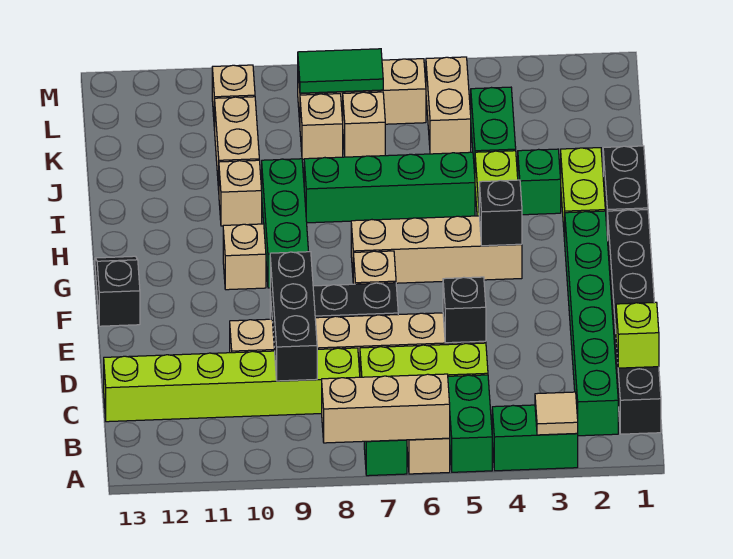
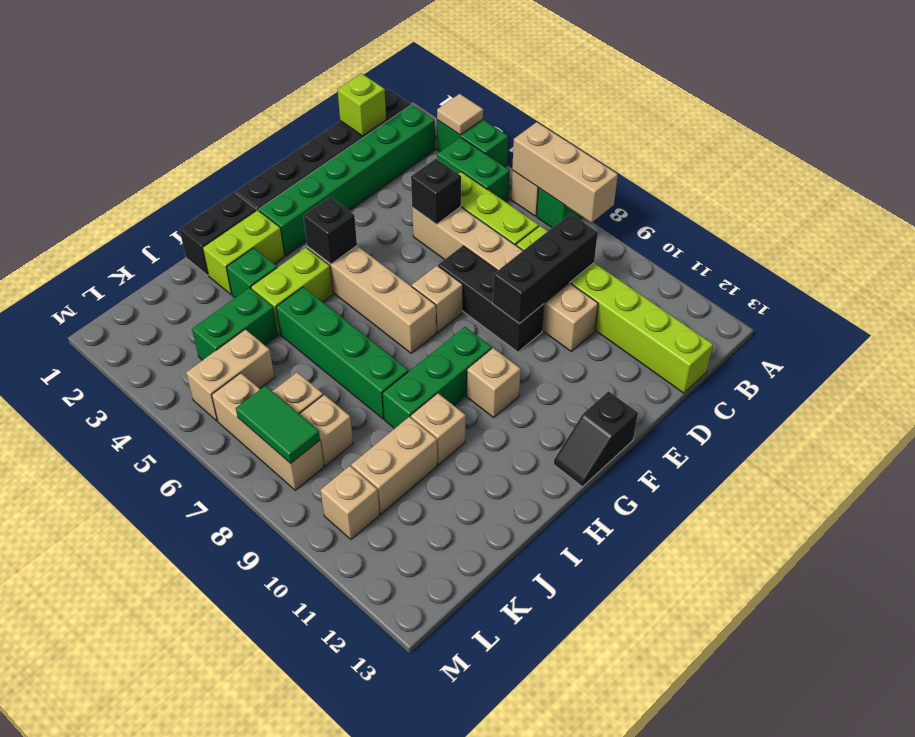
green 1x2 brick [448,375,492,472] -> green 1x2 brick turned to [437,137,510,202]

